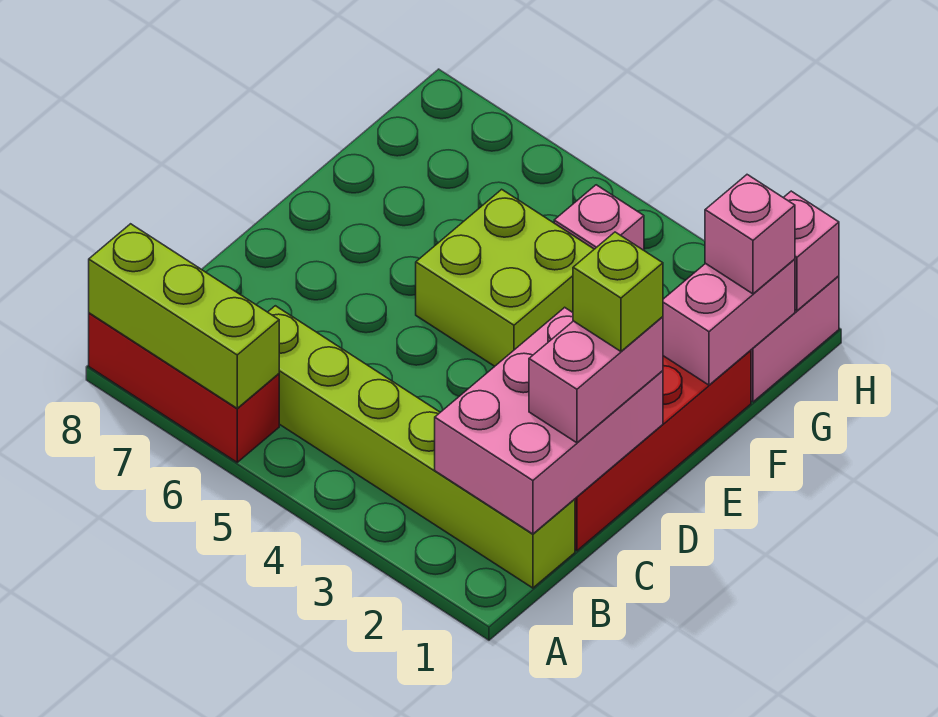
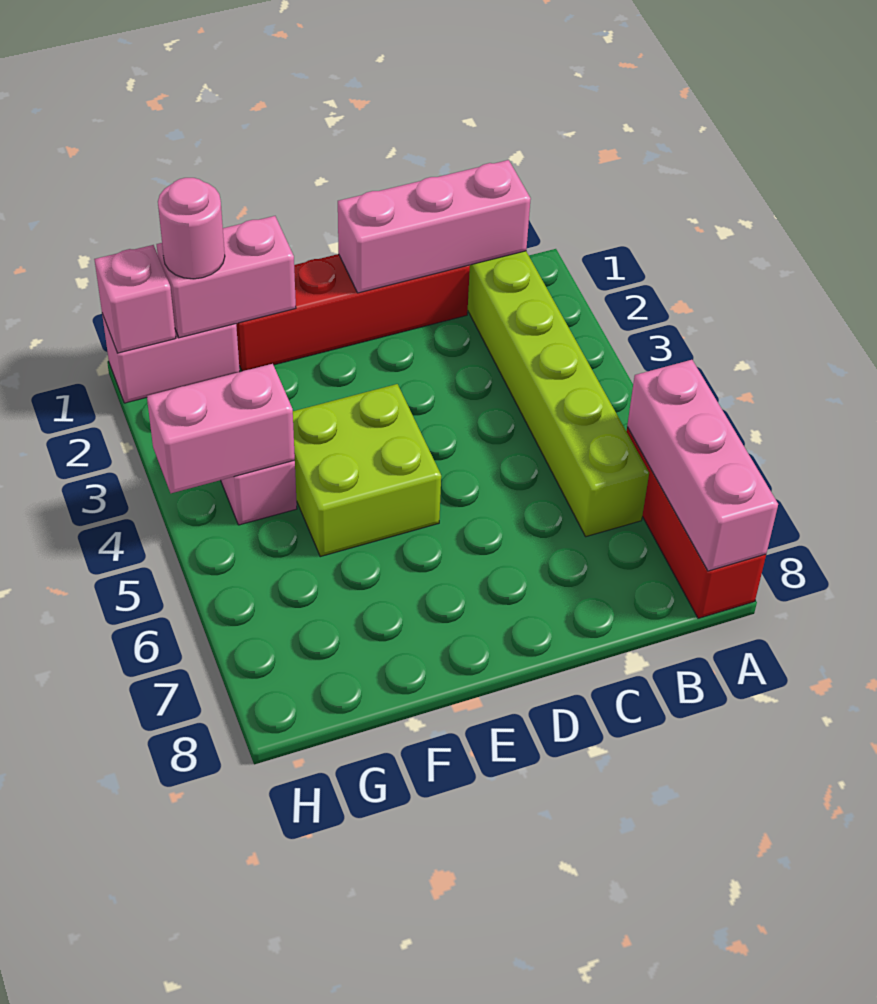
lime 1x3 brick [89,224,279,408] -> pink 1x3 brick [627,360,778,571]
pink 2x3 brick [435,307,663,534] -> pink 1x3 brick [338,160,531,293]
pink 1x2 brick [529,317,663,443] -> pink 1x2 brick moved to [147,364,295,493]
lime 1x1 brick [573,232,663,351] -> none
pink 1x1 brick [705,175,795,294] -> pink 1x1 round brick [158,178,225,279]

